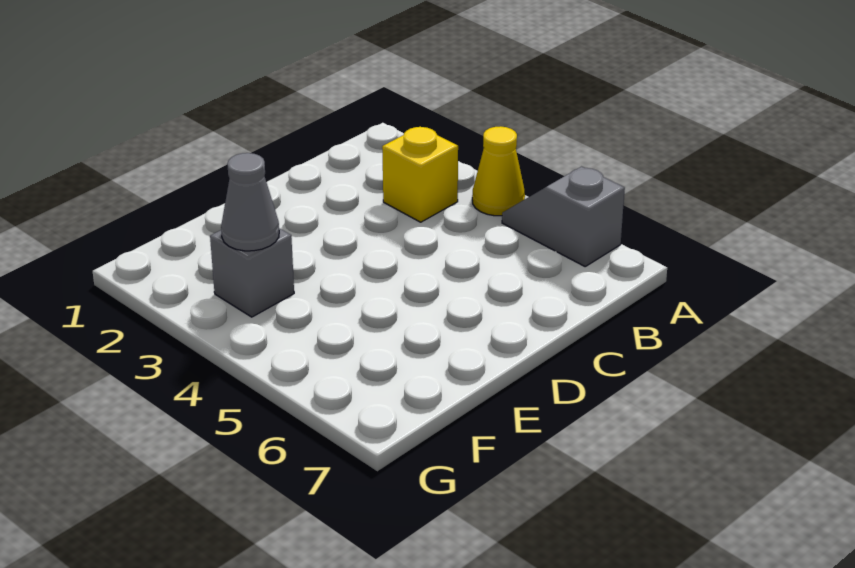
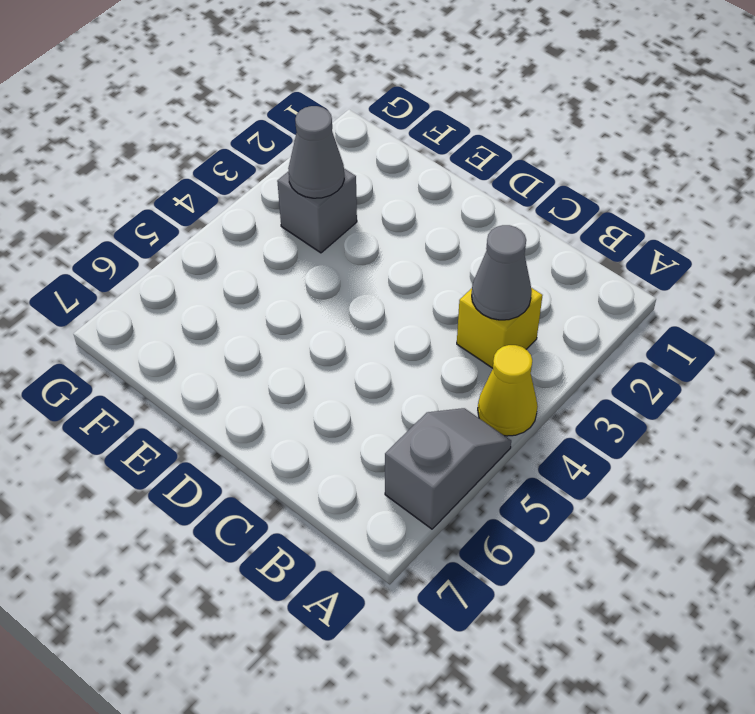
none -> grey 1x1 cone [472,225,532,320]

